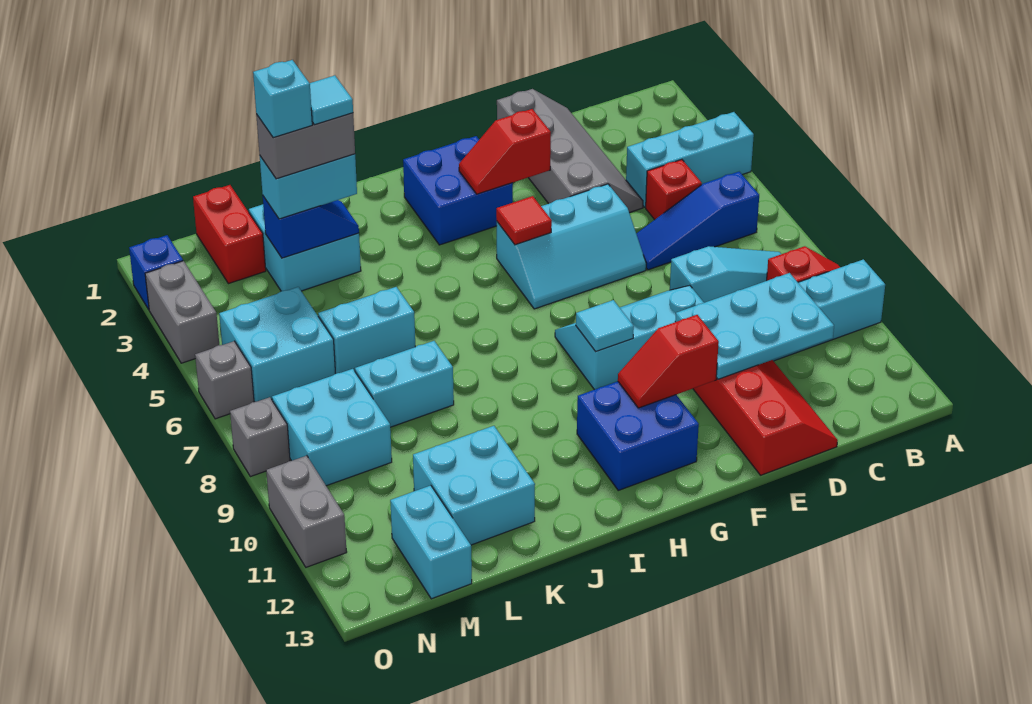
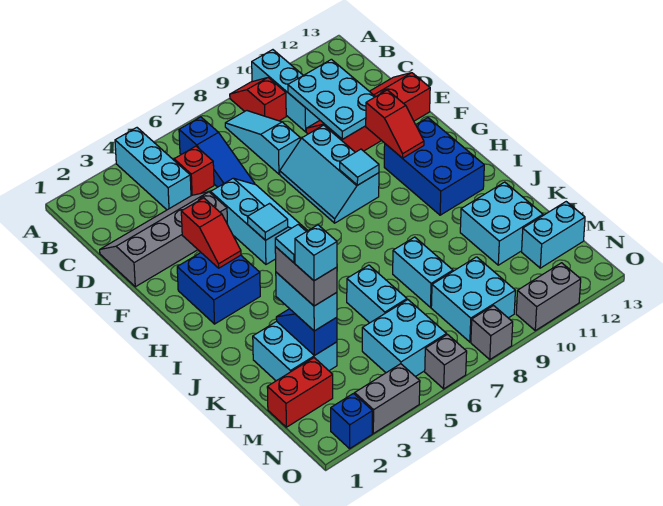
red 1x1 tile [496,196,552,245] -> cyan 1x1 tile [248,204,288,240]
blue 2x2 brick [577,382,699,490] -> blue 2x3 brick [384,118,484,215]

